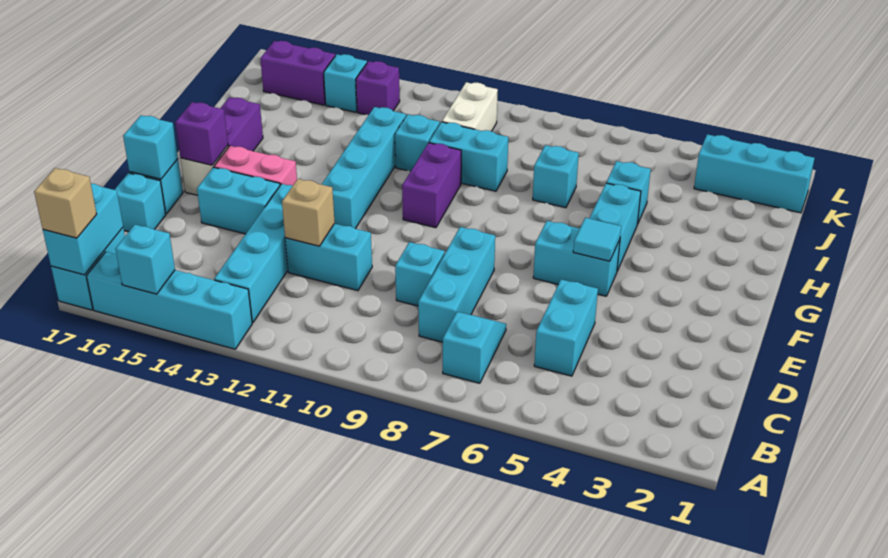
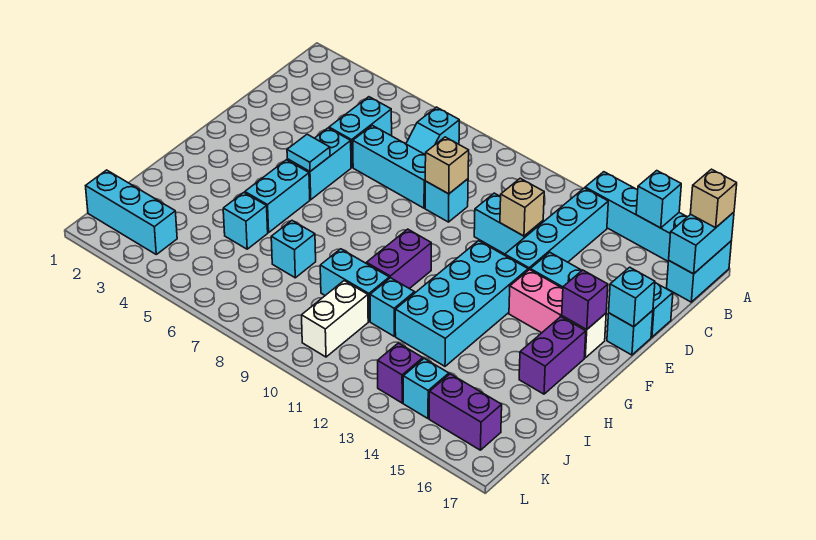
cyan 1x3 brick [418,227,495,342] -> cyan 1x3 brick turned to [353,125,426,208]
none -> tan 1x1 brick [425,137,469,194]
cyan 1x2 brick [533,221,620,296] -> cyan 1x2 brick turned to [287,128,351,200]
cyan 1x4 brick [322,107,406,229] -> cyan 2x4 brick [395,241,528,366]

